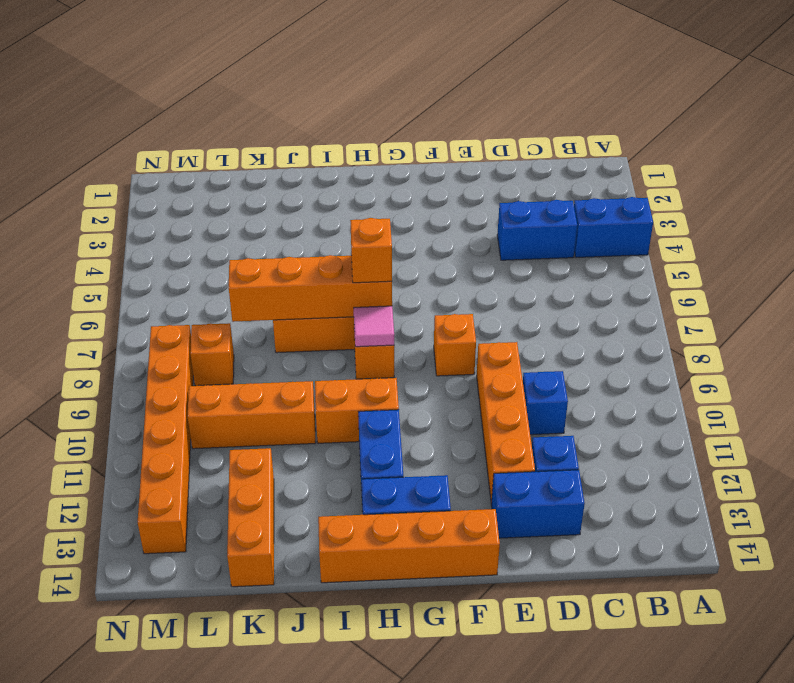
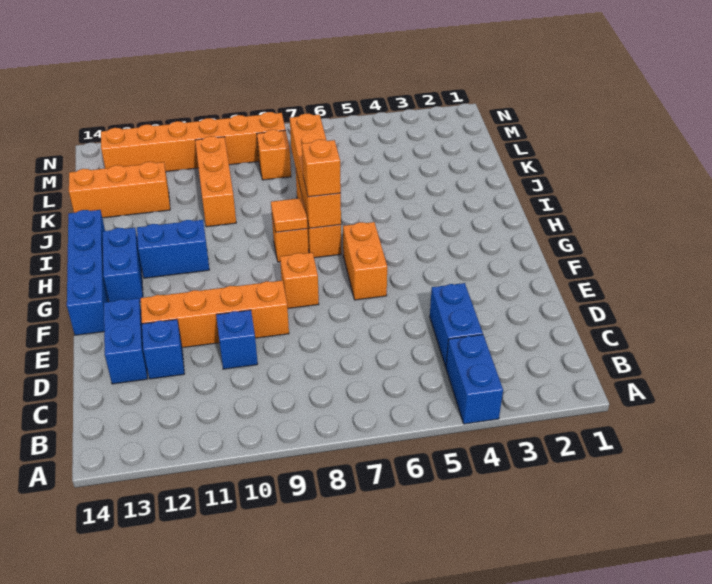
orange 1x4 brick [318,509,500,583] -> blue 1x4 brick [67,210,108,335]
pink 1x1 tile [354,306,394,347] -> orange 1x1 tile [271,198,308,232]
orange 1x2 brick [315,378,399,443] -> orange 1x2 brick moved to [343,222,387,300]

